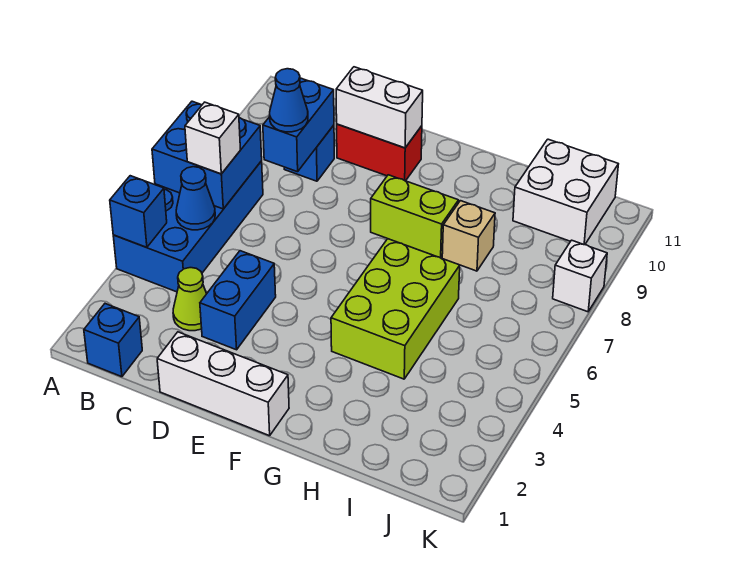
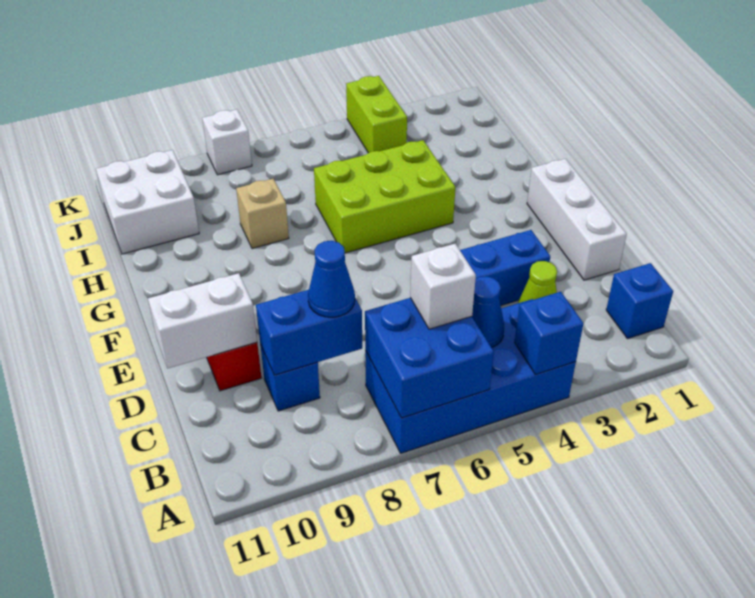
white 1x2 brick [336,67,423,148] -> white 1x2 brick turned to [148,273,257,368]
lime 1x2 brick [371,175,459,258] -> lime 1x2 brick moved to [346,76,407,153]

